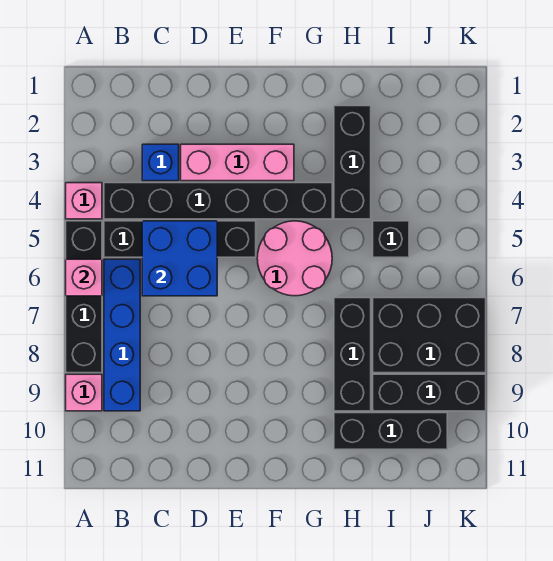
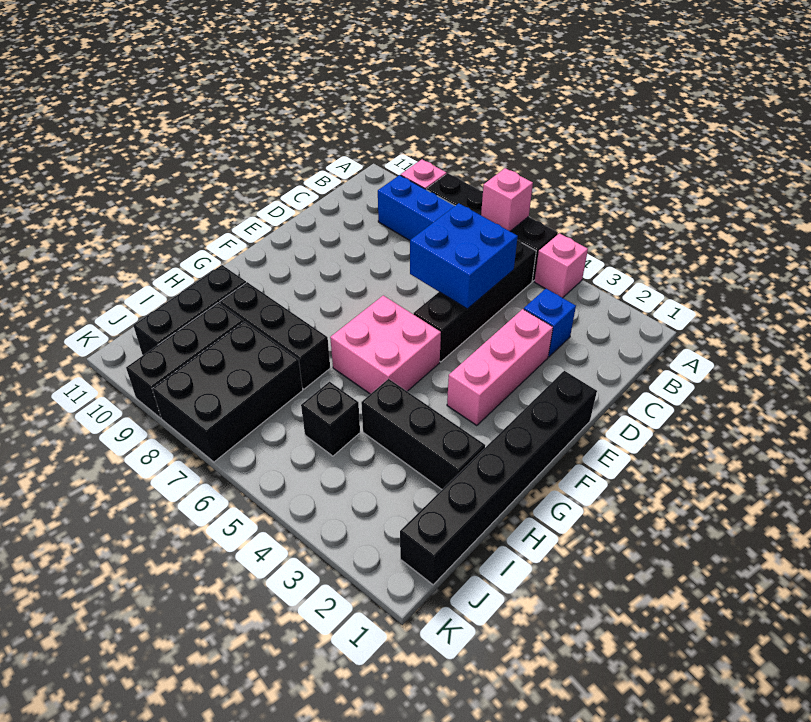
black 1x6 brick [104,183,332,219] -> black 1x6 brick moved to [400,371,597,585]
pink 2x2 round brick [257,221,332,296] -> pink 2x2 brick [330,295,441,394]

